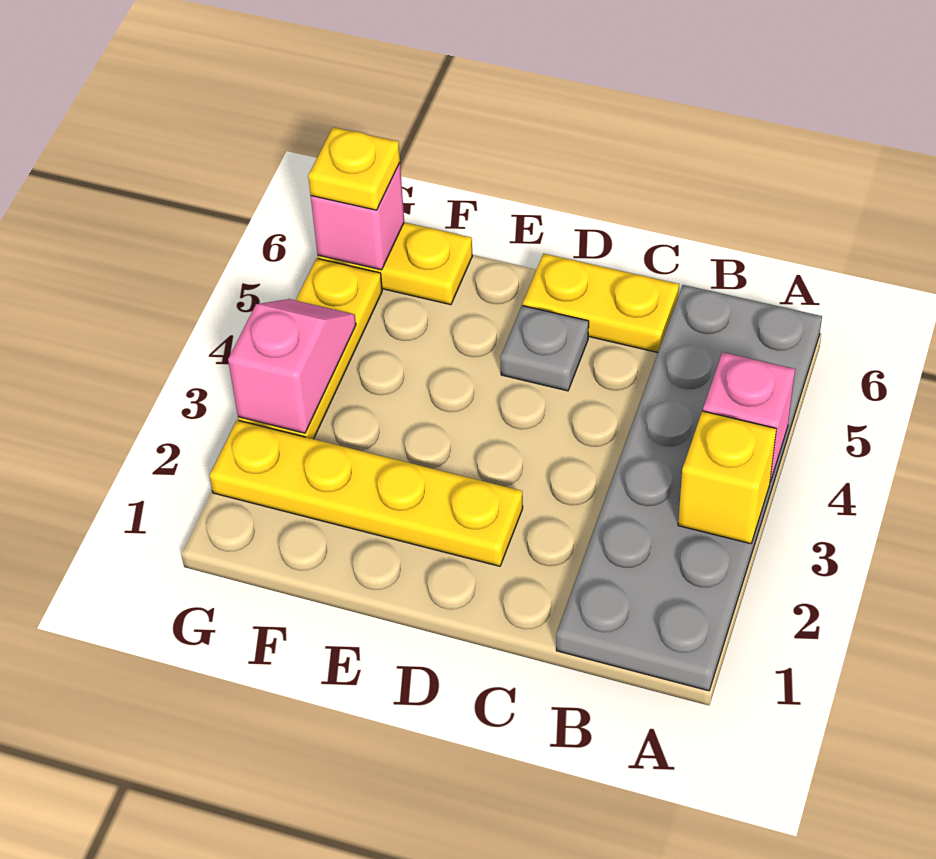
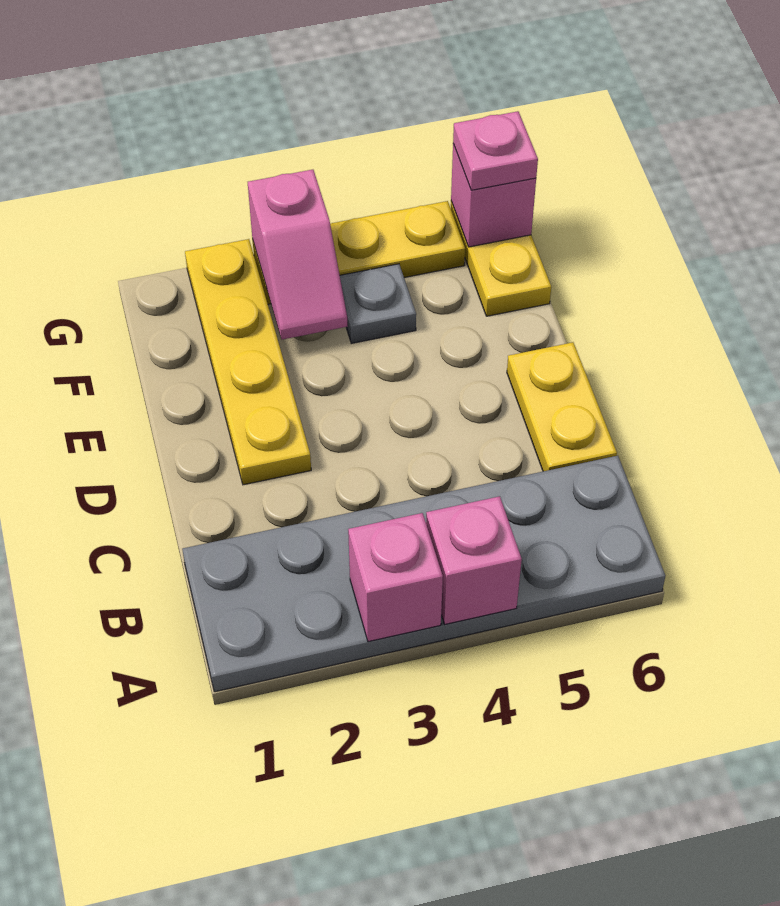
yellow 1x1 brick [678,411,776,544] -> pink 1x1 brick [348,513,443,642]
grey 1x1 plate [500,306,589,391] -> grey 1x1 plate moved to [340,264,416,343]
pink 1x2 slope [228,299,356,433] -> pink 1x2 slope turned to [248,170,347,340]
yellow 1x1 plate [308,127,400,210] -> pink 1x1 plate [453,111,538,190]

